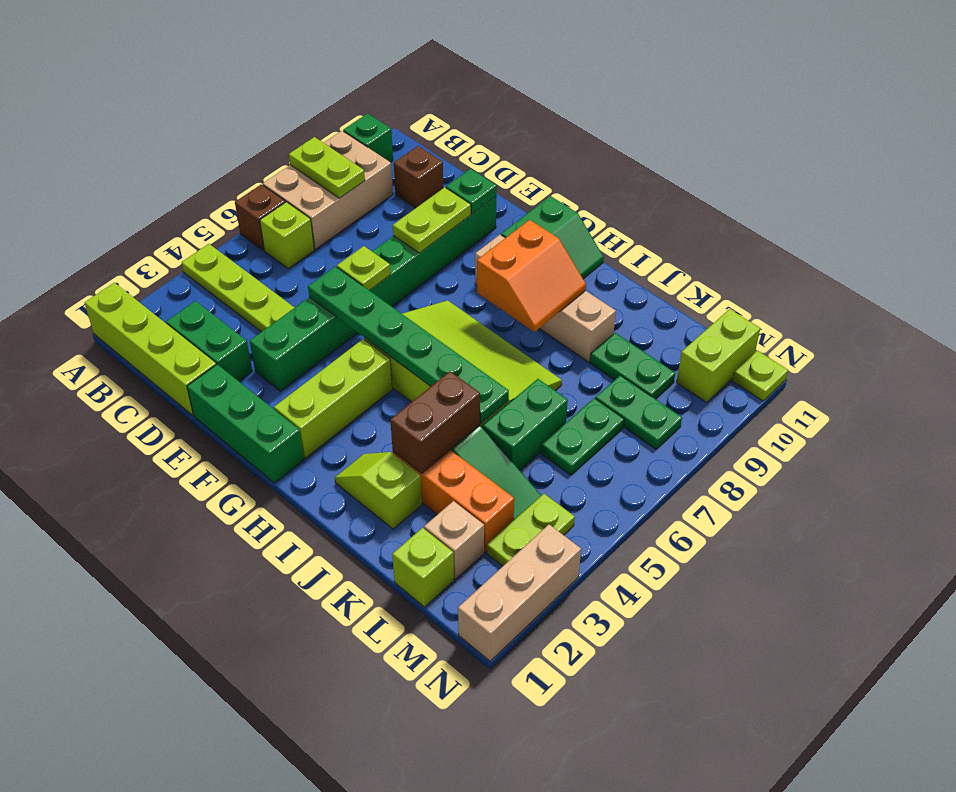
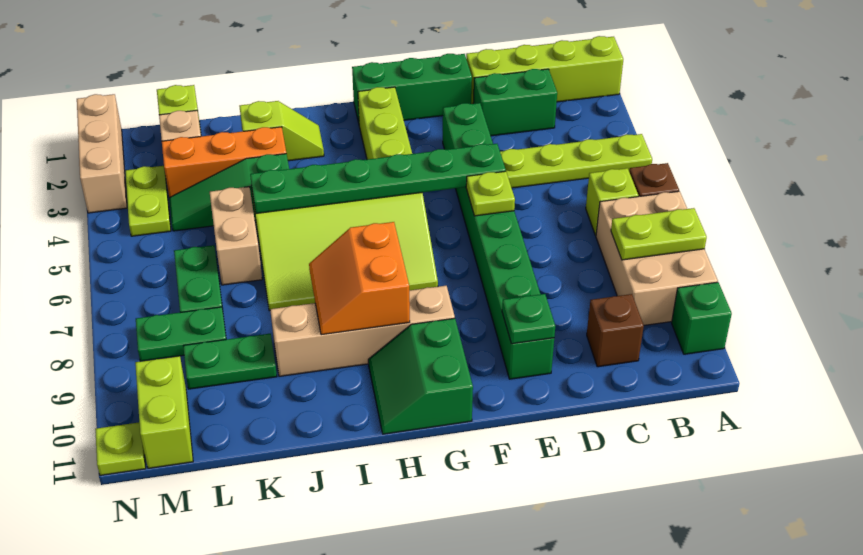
lime 1x2 plate [393,187,471,253] -> none
brown 1x2 brick [390,371,480,473] -> none
green 1x2 brick [483,379,568,470] -> tan 1x2 brick [210,187,262,285]

